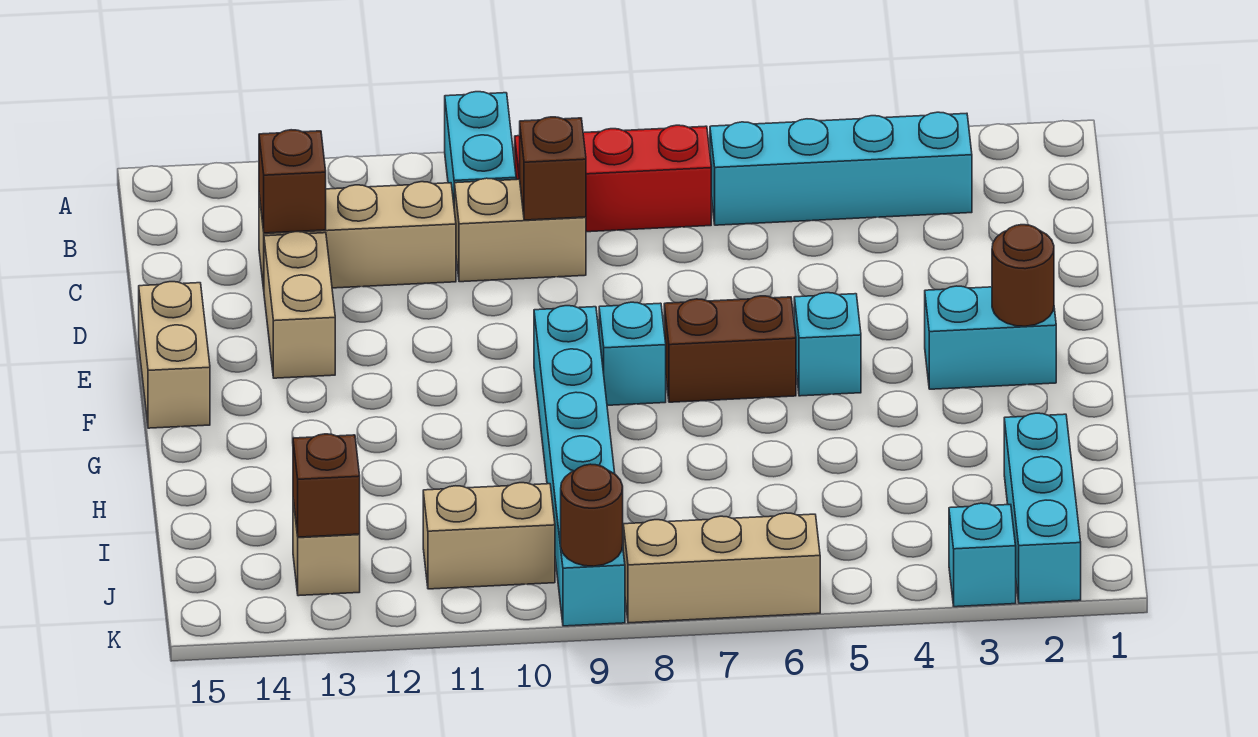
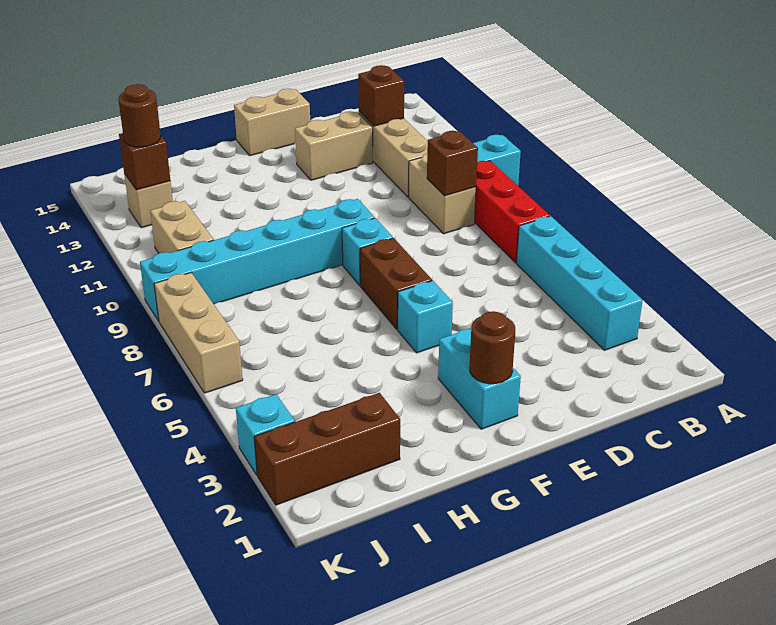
cyan 1x3 brick [1004,413,1081,603] -> brown 1x3 brick [254,393,400,505]
brown 1x1 round brick [561,464,623,566] -> brown 1x1 round brick moved to [118,84,161,147]

